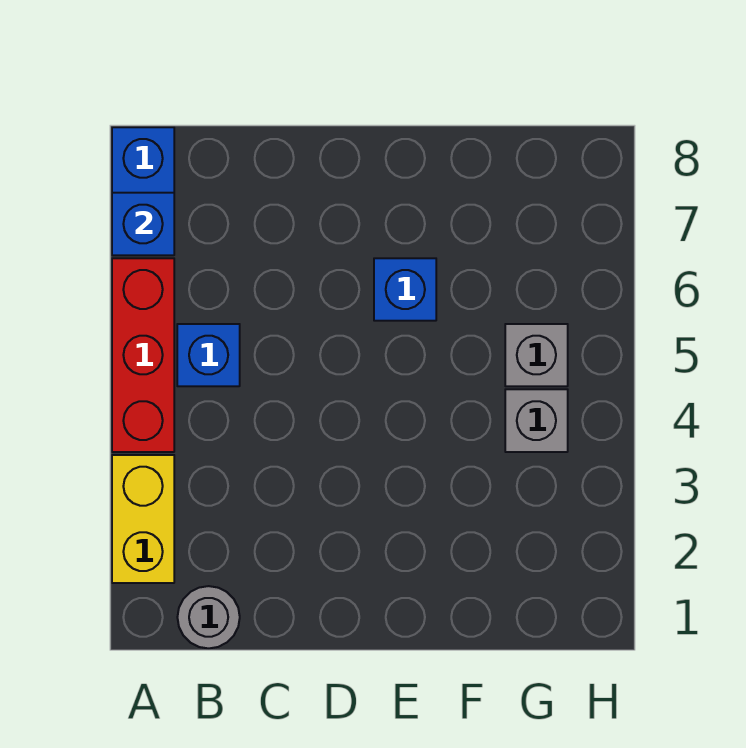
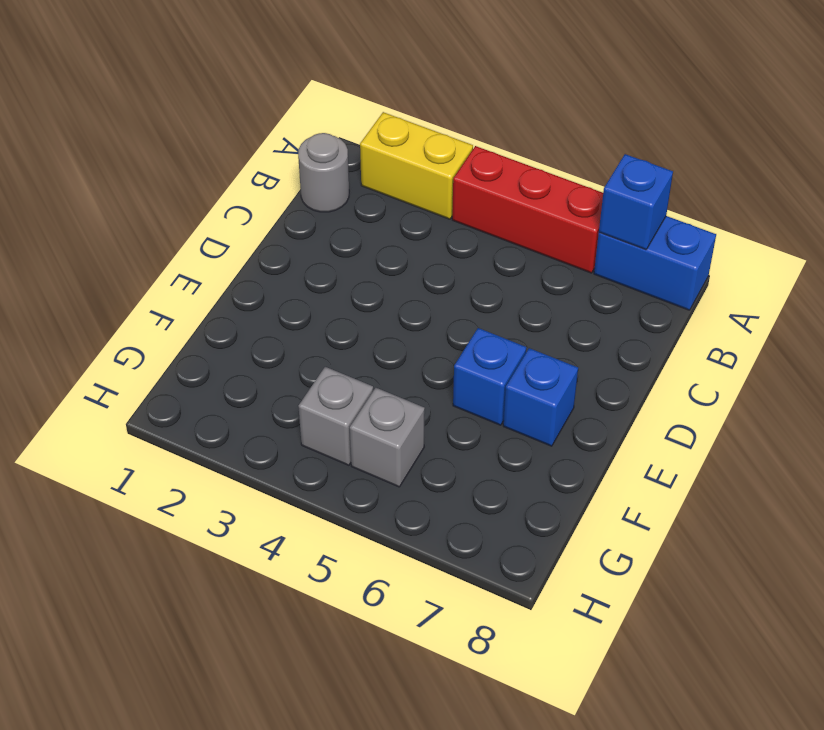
blue 1x1 brick [177,324,240,386] -> blue 1x1 brick moved to [503,348,578,446]

